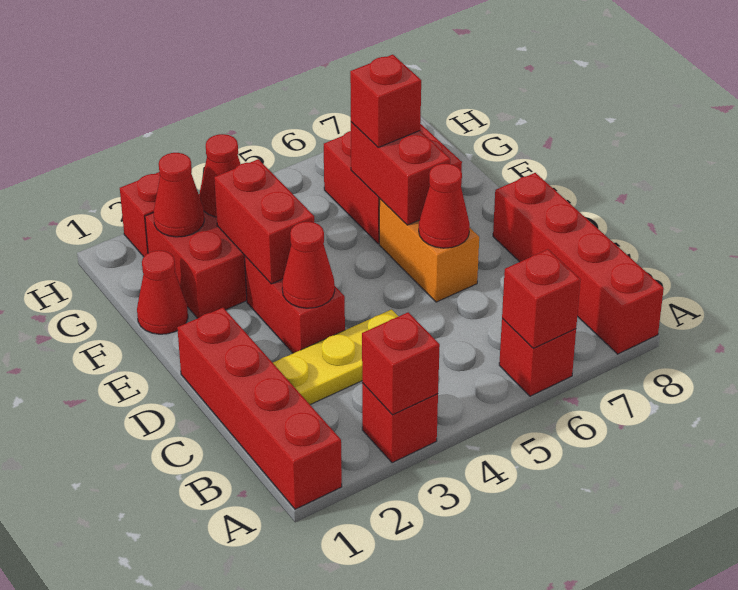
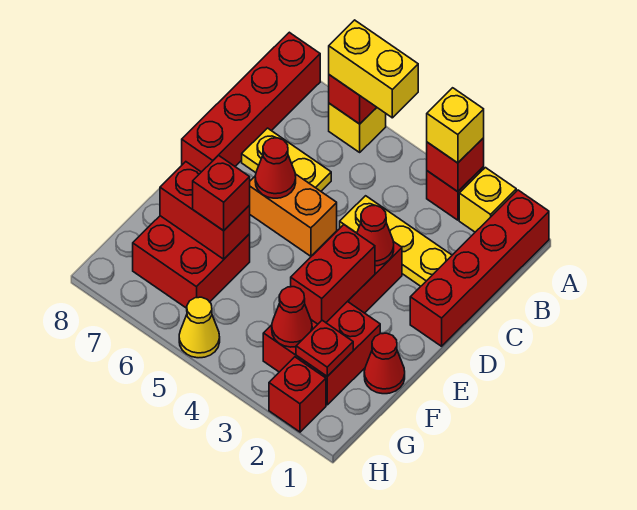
none -> yellow 1x1 brick [459,168,516,232]
none -> yellow 1x1 brick [427,88,484,163]
none -> yellow 1x2 brick [329,20,418,118]
red 1x1 brick [499,318,576,396] -> yellow 1x1 brick [329,103,386,152]
none -> yellow 1x2 plate [242,128,331,191]
orange 1x2 brick [379,199,479,302] -> orange 1x2 brick turned to [249,174,337,256]
red 1x2 brick [351,122,450,225] -> red 1x2 brick turned to [160,162,250,259]
red 1x1 cone [153,153,204,237] -> red 1x1 plate [296,320,353,376]
none -> yellow 1x1 cone [179,297,220,358]

